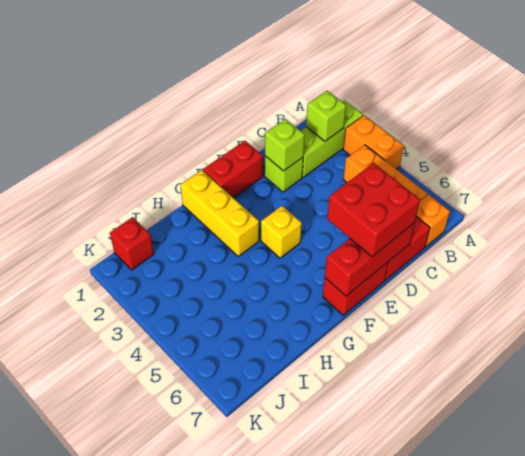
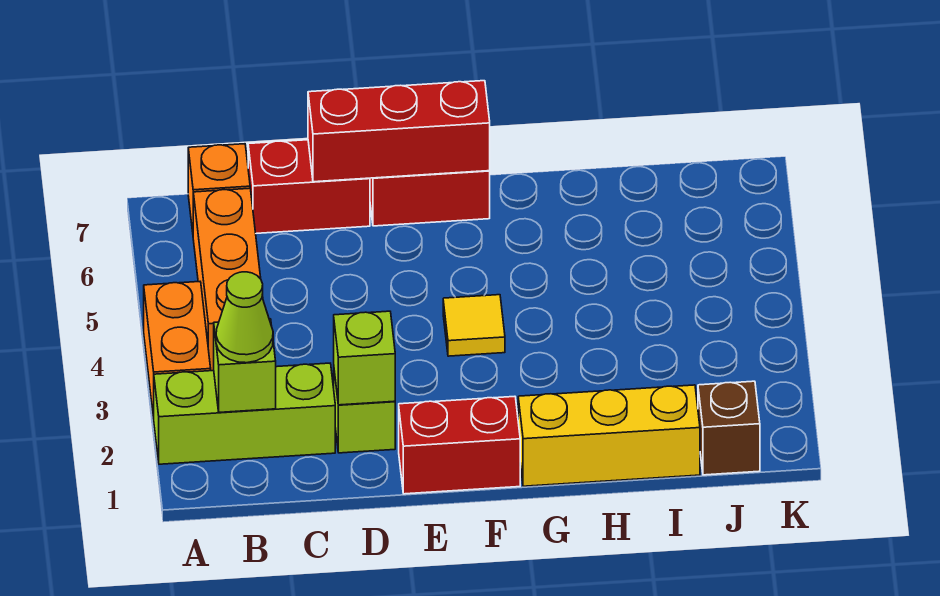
none -> lime 1x1 cone [216,272,273,363]
red 2x2 brick [327,163,420,257] -> none
yellow 1x1 brick [261,206,302,258] -> yellow 1x1 tile [443,295,505,356]
yellow 1x3 brick [181,170,259,256] -> yellow 1x3 brick turned to [518,385,700,486]
red 1x1 brick [110,217,154,270] -> brown 1x1 brick [698,381,760,475]

